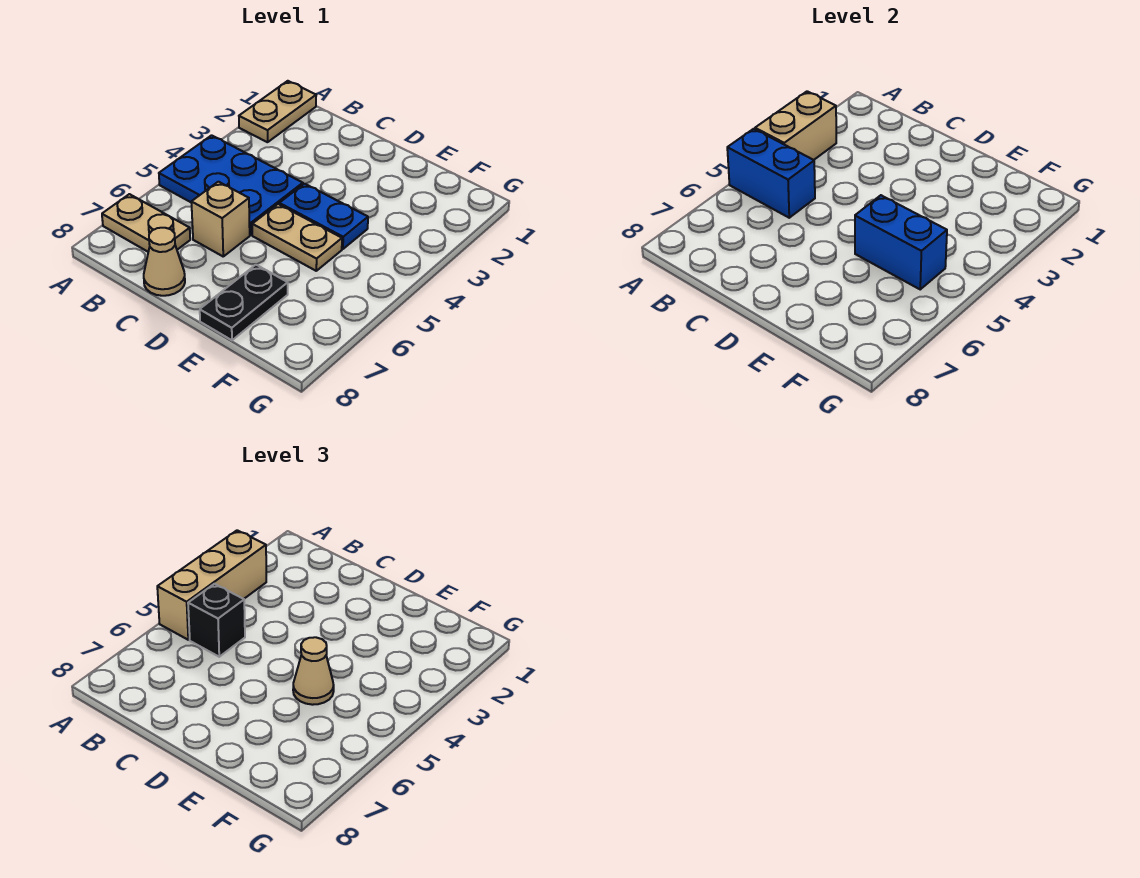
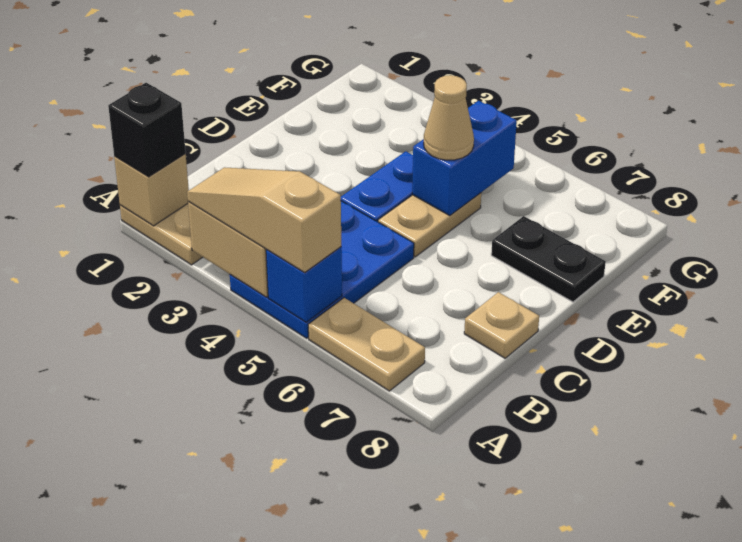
tan 1x3 brick [157,530,266,640] -> tan 1x3 slope [187,167,341,272]
blue 1x2 brick [727,129,815,218] -> blue 1x1 brick [266,247,342,322]
tan 1x2 plate [102,194,190,252] -> tan 1x2 plate turned to [308,298,425,391]
black 1x1 brick [188,584,245,657] -> black 1x1 brick moved to [108,83,186,177]
tan 1x1 brick [191,182,250,256] -> tan 1x1 brick moved to [114,154,189,226]
tan 1x1 cone [144,228,185,296] -> tan 1x1 plate [464,292,539,358]

